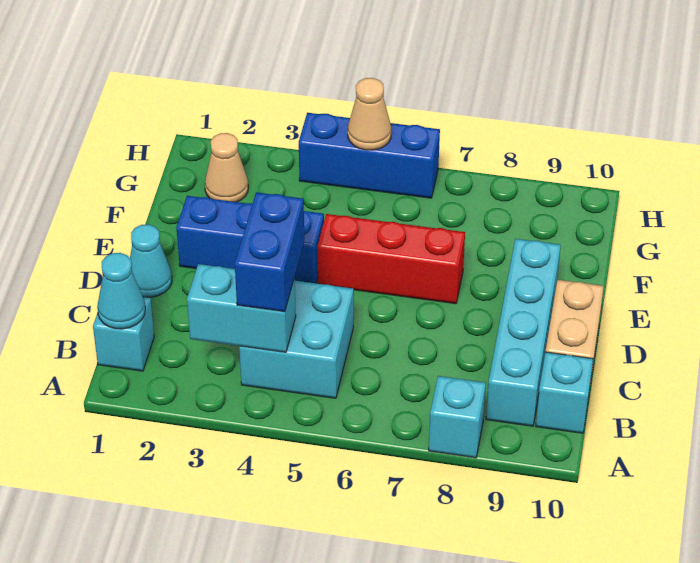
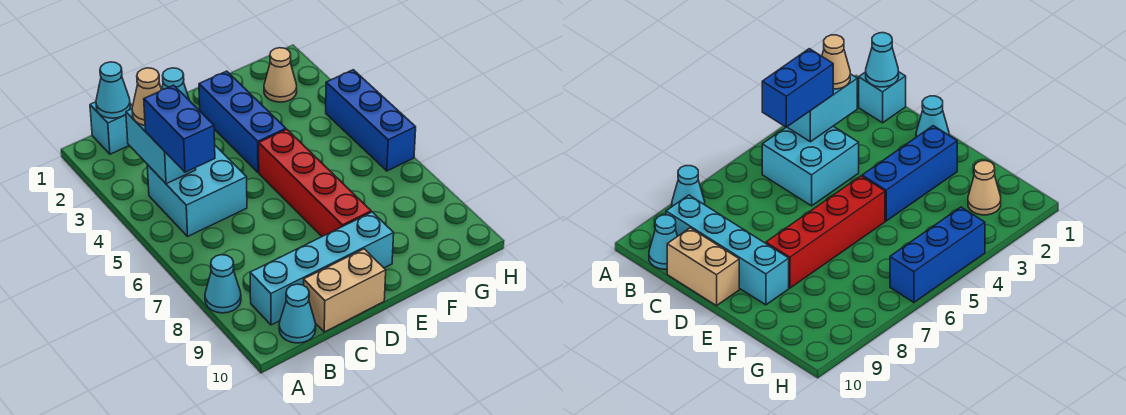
cyan 1x1 brick [429,376,486,458] -> cyan 1x1 cone [205,255,241,313]
blue 1x2 brick [235,192,304,312] -> blue 1x2 brick turned to [144,85,215,172]
cyan 1x1 brick [536,352,593,433] -> cyan 1x1 cone [279,284,316,343]
red 1x3 brick [317,214,465,304] -> red 1x4 brick [259,129,371,236]
tan 1x1 cone [348,78,391,150] -> tan 1x1 cone moved to [132,68,162,125]

